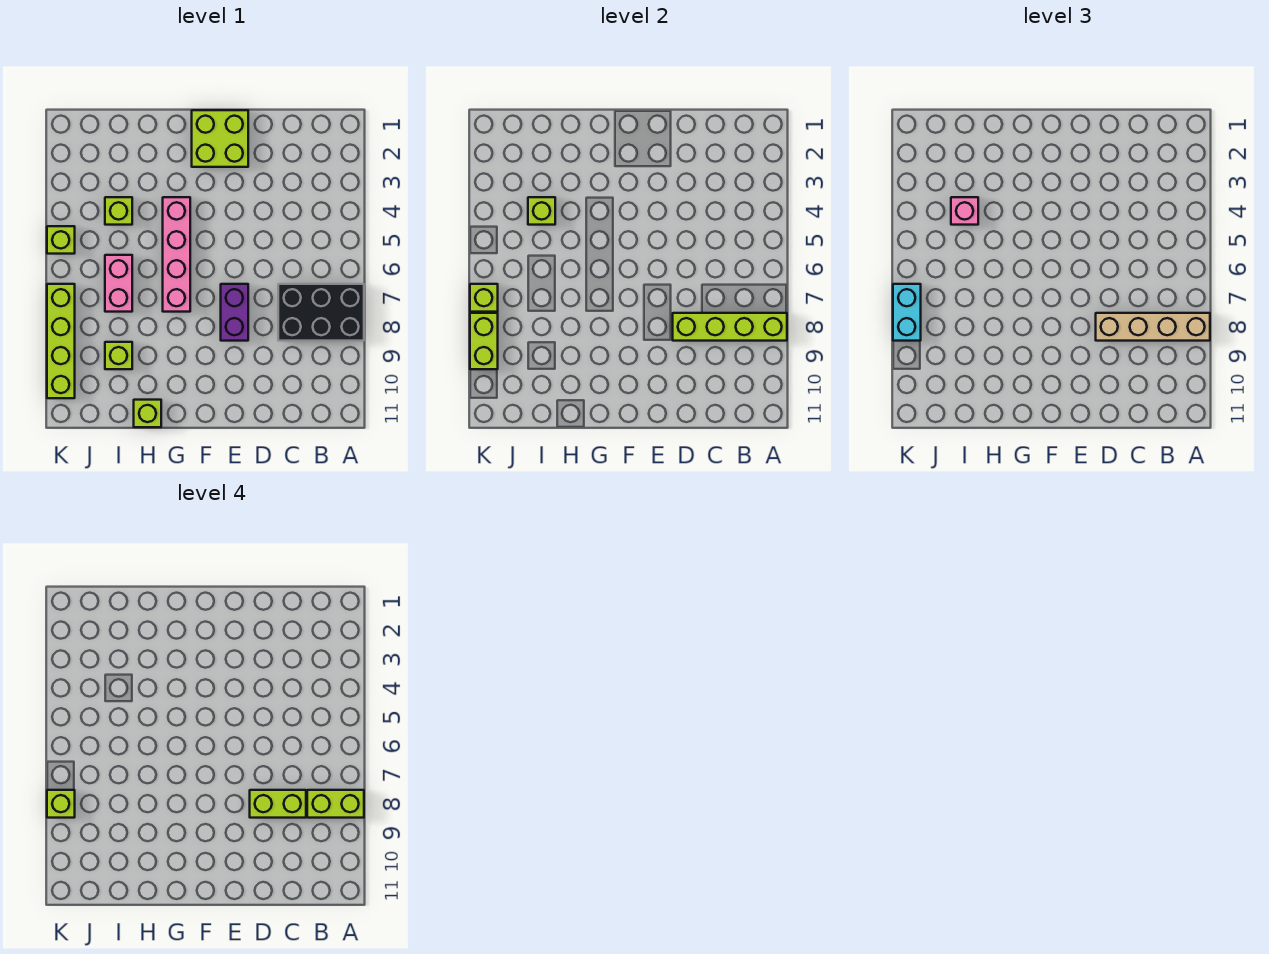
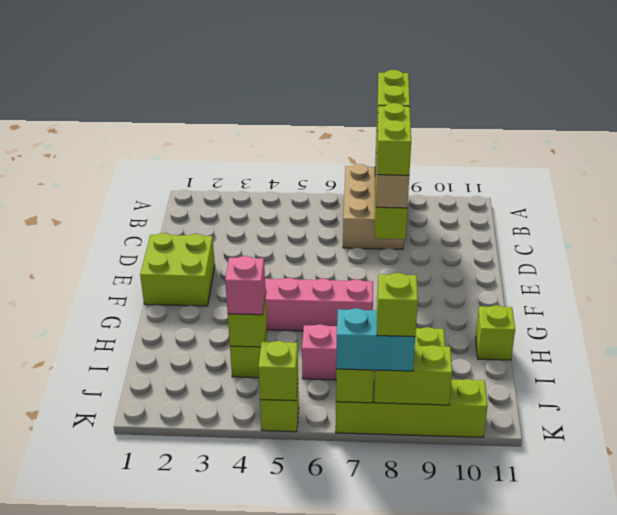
black 2x3 brick [278,284,364,341] -> tan 2x3 brick [343,164,404,249]
purple 1x2 brick [221,284,248,341] -> none
none -> lime 1x1 brick [258,341,298,401]

